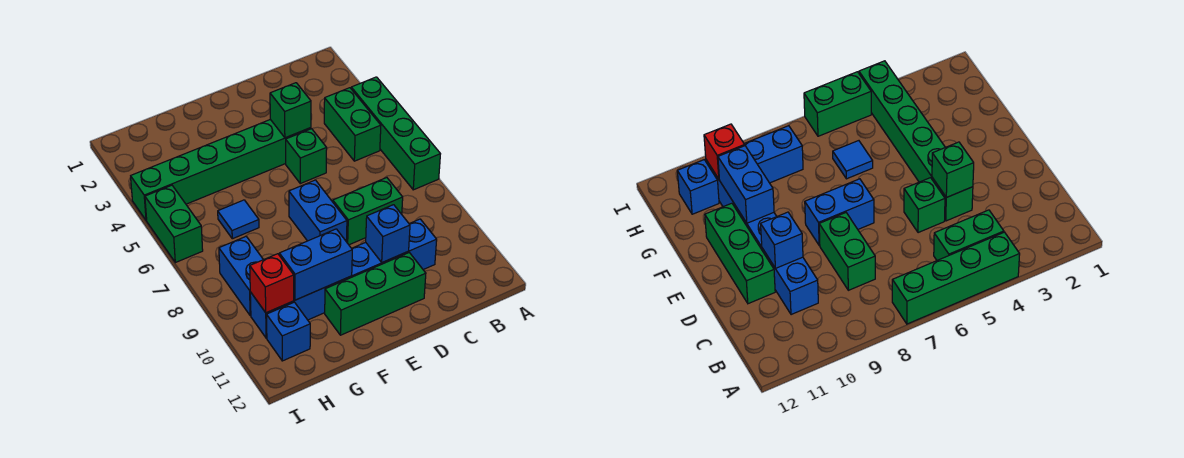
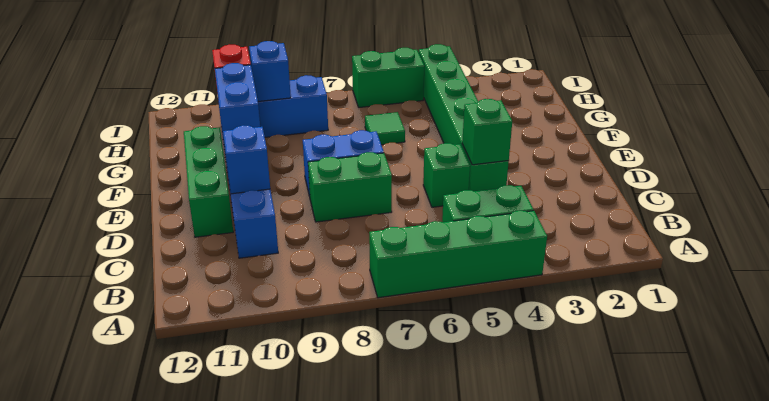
green 1x2 brick [333,178,403,245] -> green 1x2 brick turned to [308,152,392,222]
blue 1x1 tile [218,200,259,239] -> green 1x1 tile [365,112,405,145]
blue 1x1 brick [267,302,310,361] -> blue 1x1 brick moved to [249,41,291,101]

